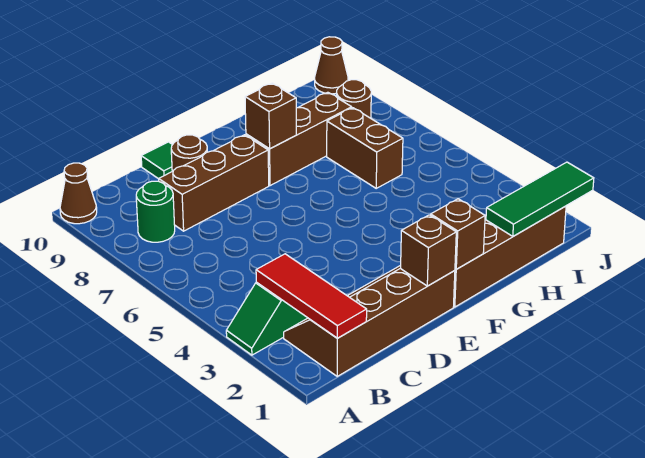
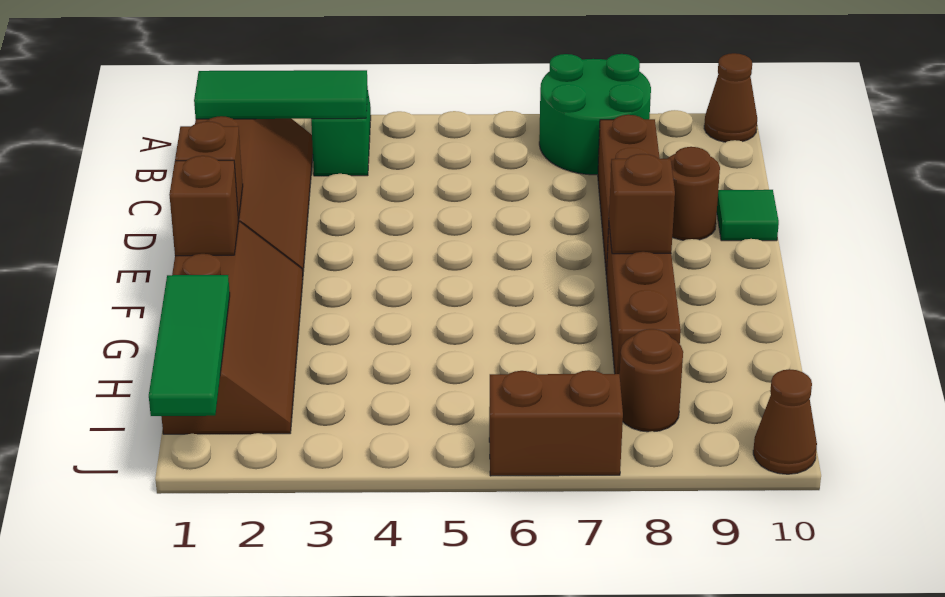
red 1x3 tile [256,254,367,338] -> green 1x3 tile [194,70,368,119]
green 1x1 round brick [136,181,175,242] -> green 2x2 round brick [539,54,651,175]
brown 1x2 brick [327,108,403,188] -> brown 1x2 brick moved to [489,370,623,476]

